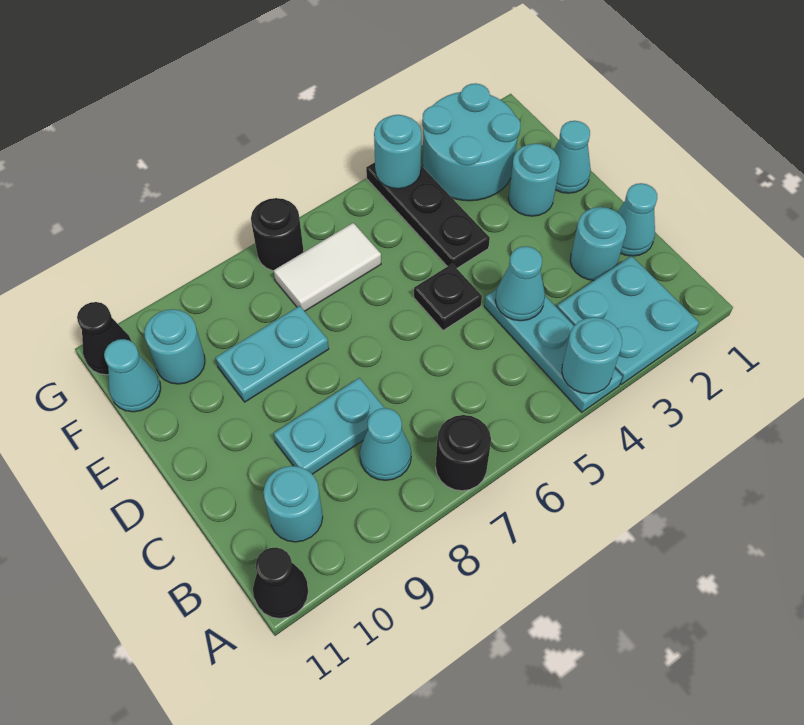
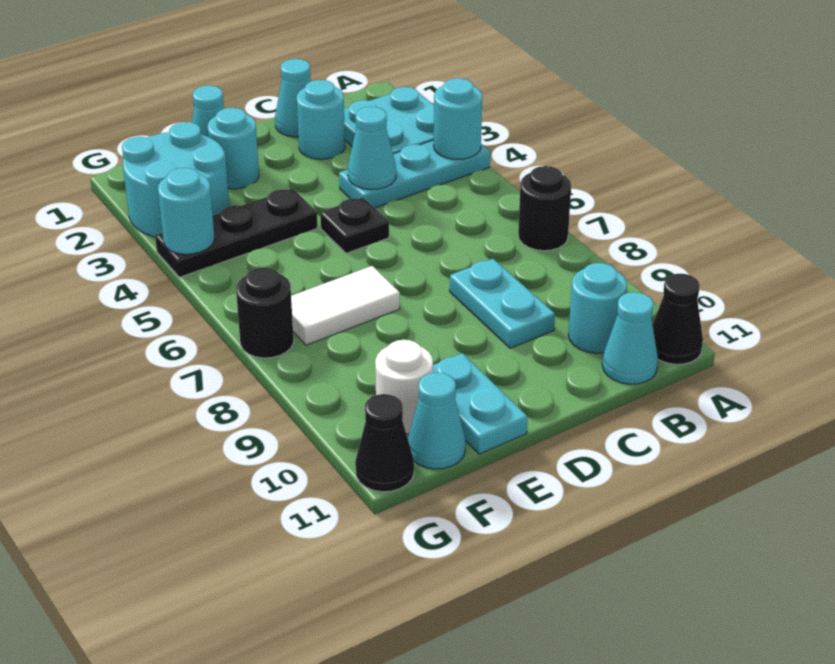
cyan 1x1 cone [360,408,411,480] -> cyan 1x1 cone moved to [602,292,658,384]
cyan 1x2 plate [215,306,329,402] -> cyan 1x2 plate moved to [433,353,527,454]
white 1x2 tile [274,223,381,311] -> white 1x2 tile turned to [291,266,400,345]
cyan 1x1 round brick [144,309,205,384] -> white 1x1 round brick [375,340,433,434]

